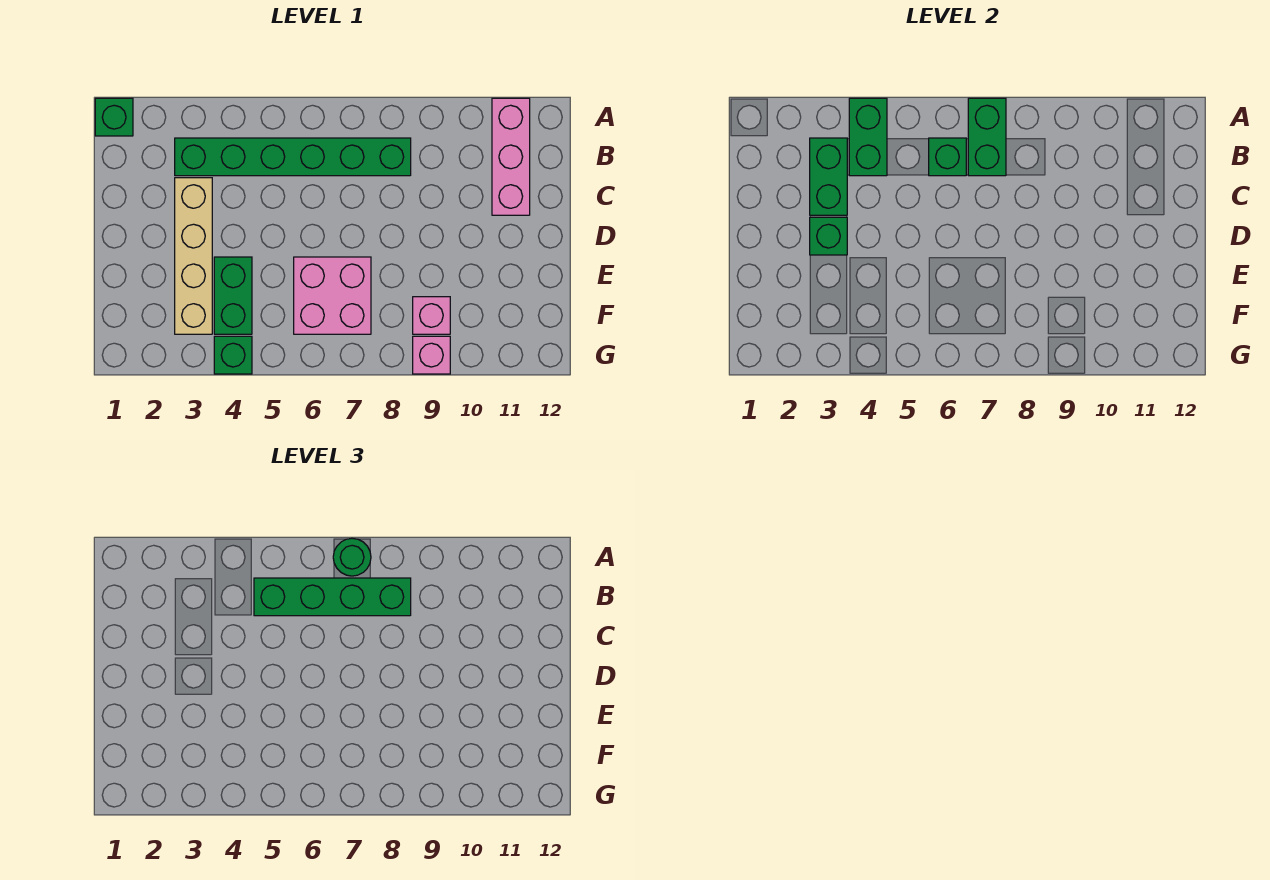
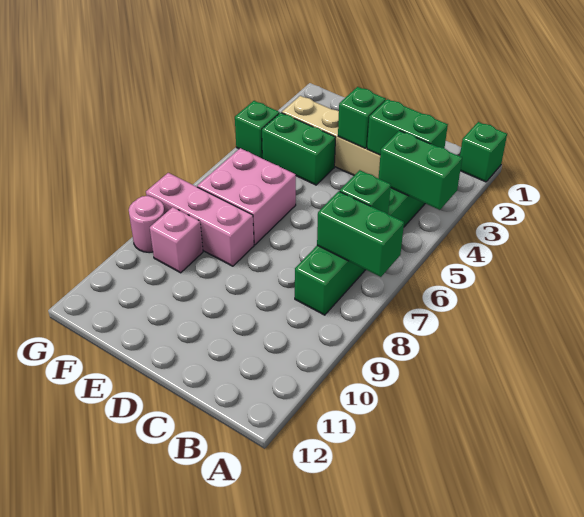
green 1x1 round brick [333,538,371,576] -> none
pink 1x3 brick [492,98,530,215] -> pink 1x3 brick moved to [146,173,254,266]
green 1x4 brick [254,578,411,616] -> none
pink 1x1 brick [413,336,450,374] -> pink 1x1 round brick [129,196,165,253]

